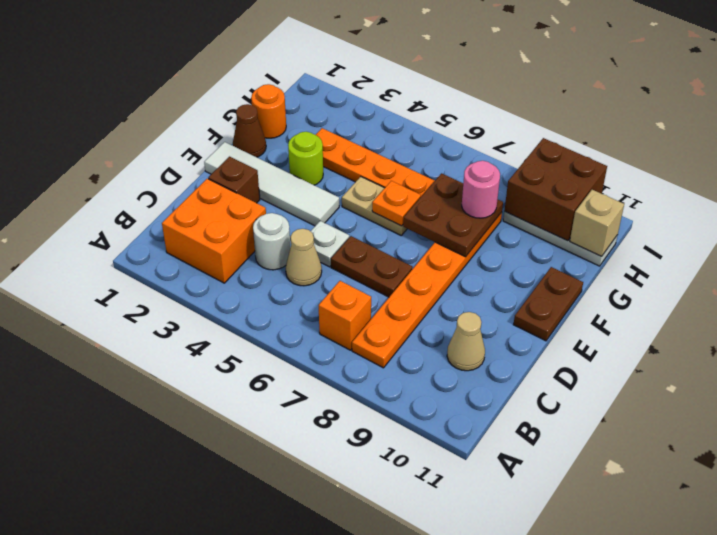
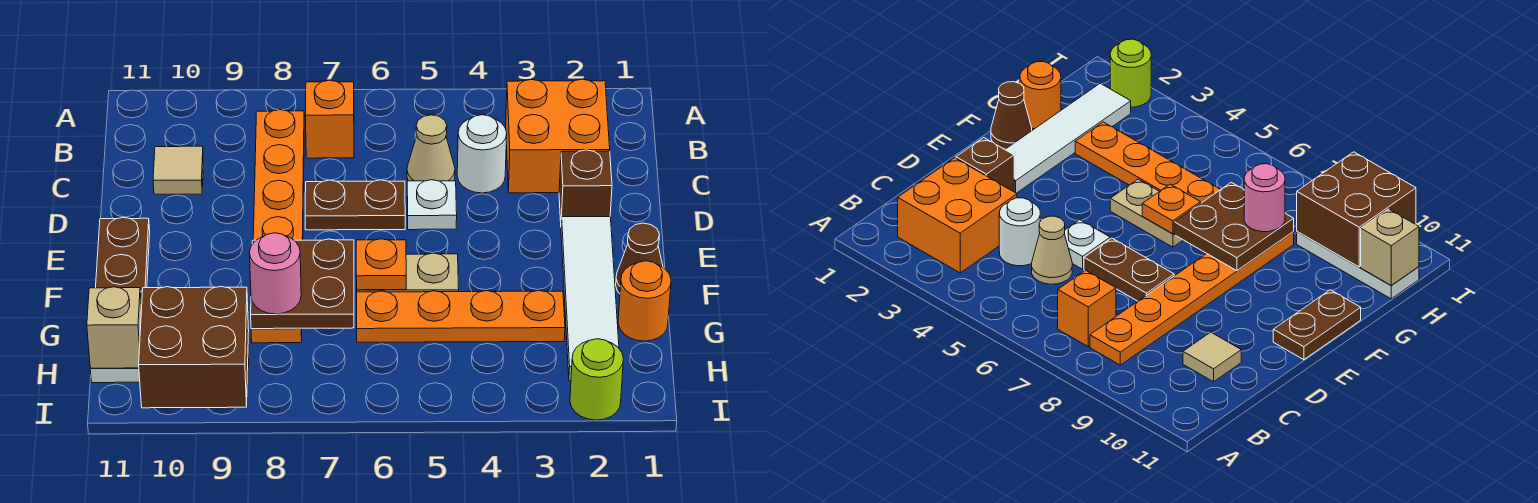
tan 1x1 cone [447,312,485,371] -> tan 1x1 tile [153,146,204,194]
white 1x4 tile [204,142,339,226] -> white 1x4 tile turned to [561,217,619,381]
lime 1x1 round brick [288,132,323,185] -> lime 1x1 round brick moved to [570,339,623,420]

